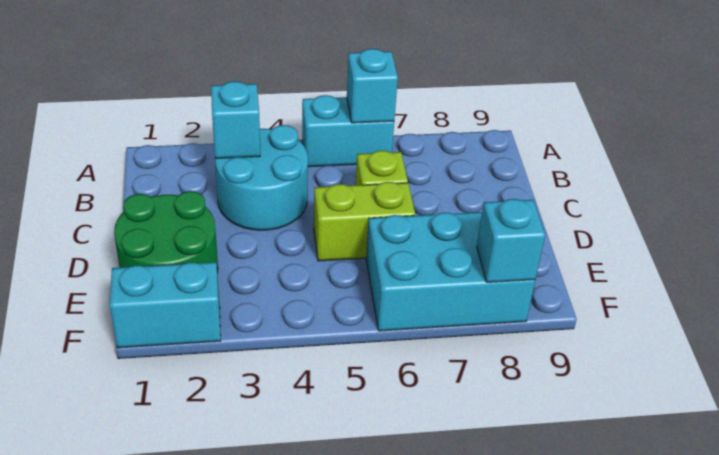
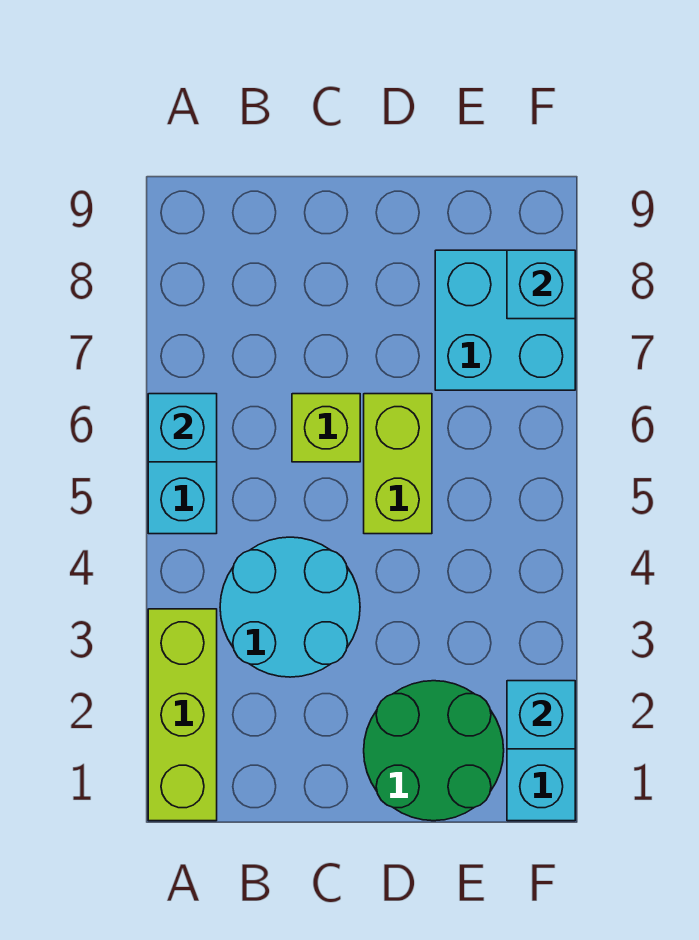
none -> lime 1x3 brick [148,609,217,821]
cyan 1x1 brick [211,81,260,159] -> cyan 1x1 brick moved to [507,681,575,749]
cyan 2x3 brick [366,212,535,331] -> cyan 2x2 brick [435,250,575,390]

